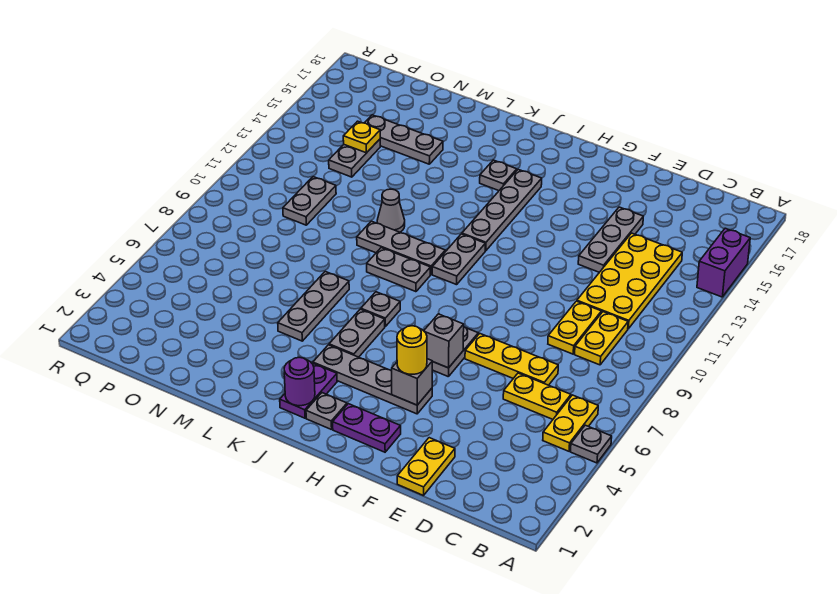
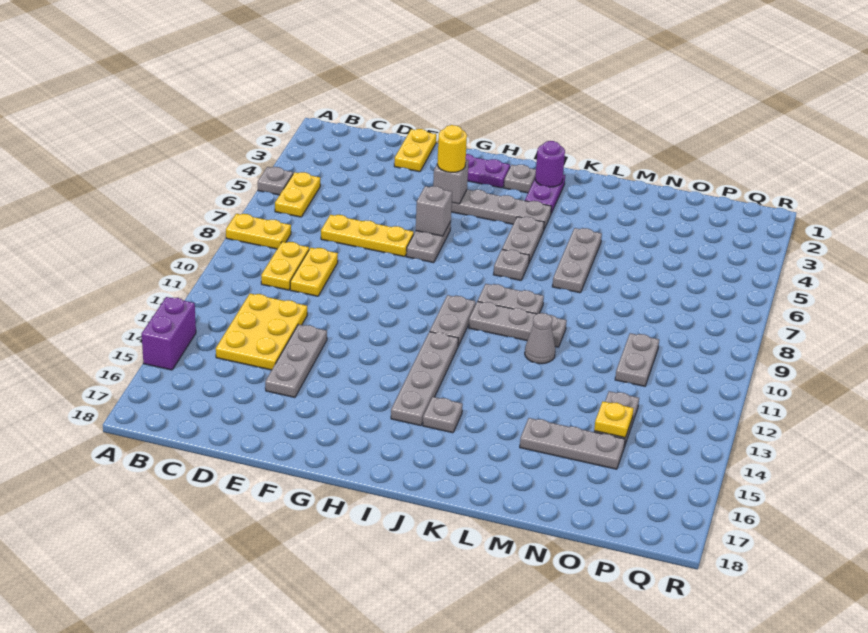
yellow 1x2 plate [503,373,571,419] -> yellow 1x2 plate moved to [226,214,291,249]
yellow 2x4 plate [577,233,682,329] -> yellow 2x3 plate [216,294,307,370]

